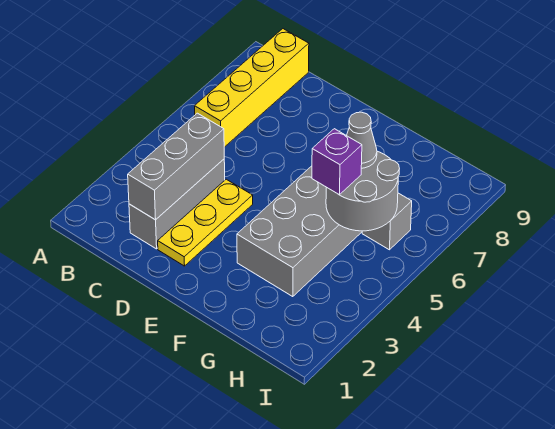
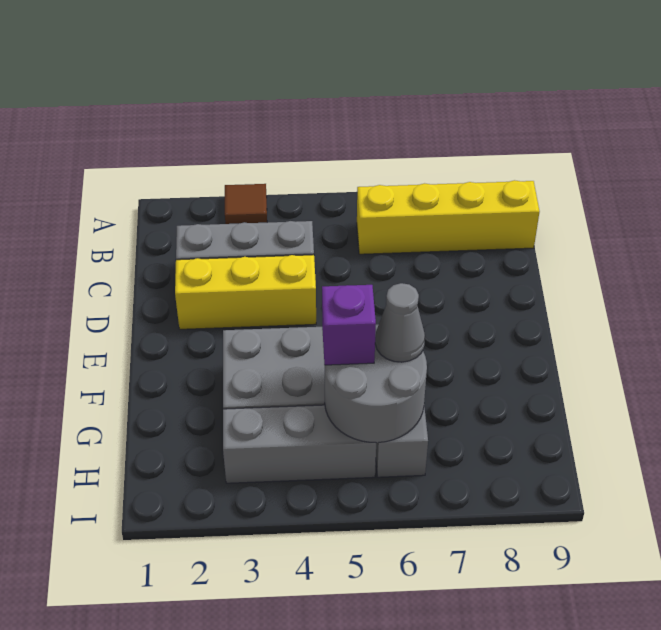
none -> brown 1x1 tile [225,184,267,224]
grey 1x3 brick [128,113,224,220] -> grey 1x3 brick moved to [223,405,376,483]
yellow 1x3 plate [158,179,253,266] -> yellow 1x3 brick [175,255,316,329]

